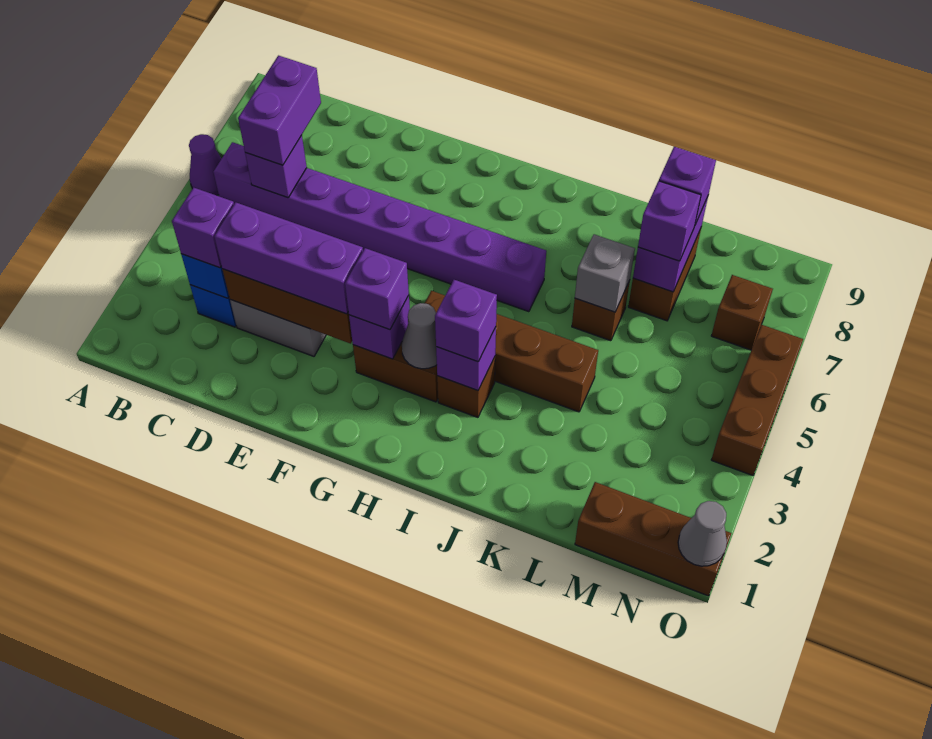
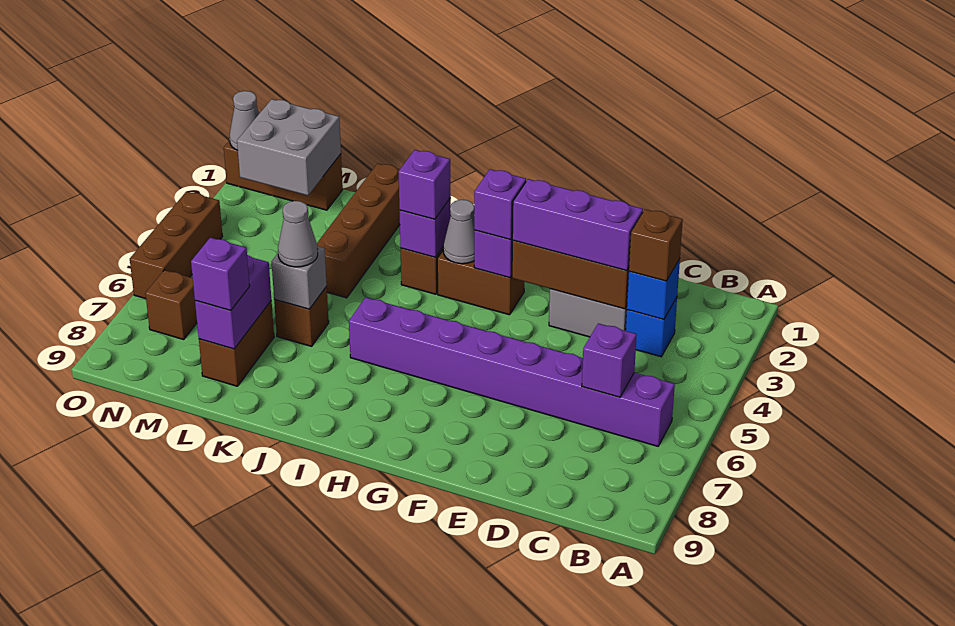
purple 1x1 cone [189,134,222,195] -> none
purple 1x1 brick [172,187,234,268] -> brown 1x1 brick [629,209,683,281]
purple 1x2 brick [238,56,321,165] -> none
brown 1x4 brick [424,291,598,412] -> brown 1x4 brick turned to [317,163,400,298]
none -> grey 1x1 cone [278,201,318,267]
purple 1x1 brick [638,181,701,261] -> none
none -> grey 2x2 brick [237,99,341,196]

